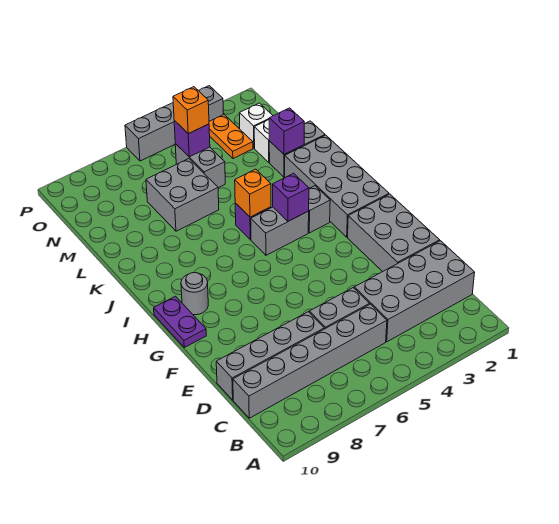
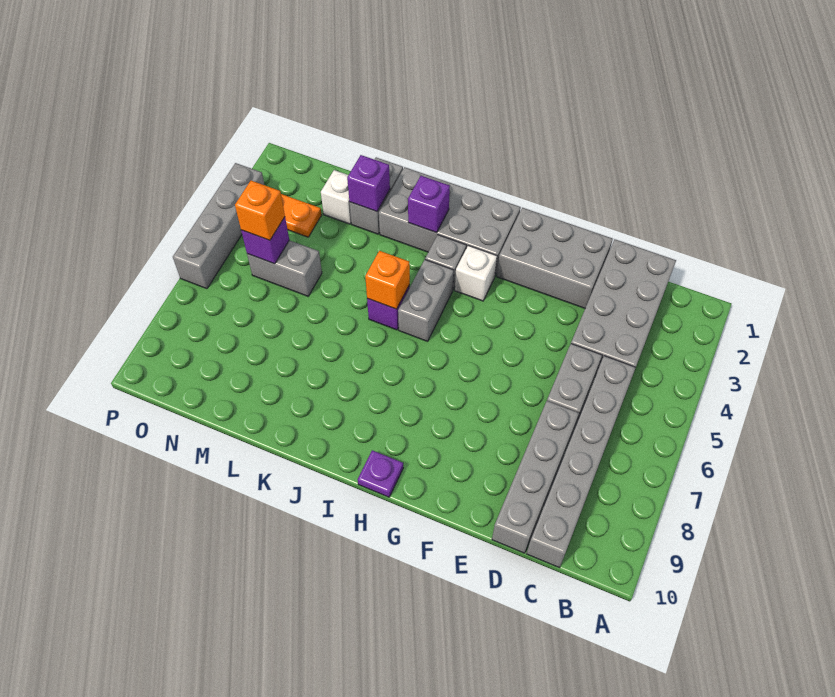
purple 1x2 plate [154,296,206,347] -> purple 1x1 plate [358,450,403,497]
grey 1x1 round brick [181,273,208,315] -> none
purple 1x1 brick [273,173,309,221] -> purple 1x1 brick moved to [408,176,450,233]
grey 2x2 brick [146,159,219,231] -> none
white 1x1 brick [239,103,273,148] -> white 1x1 brick moved to [455,246,497,301]

